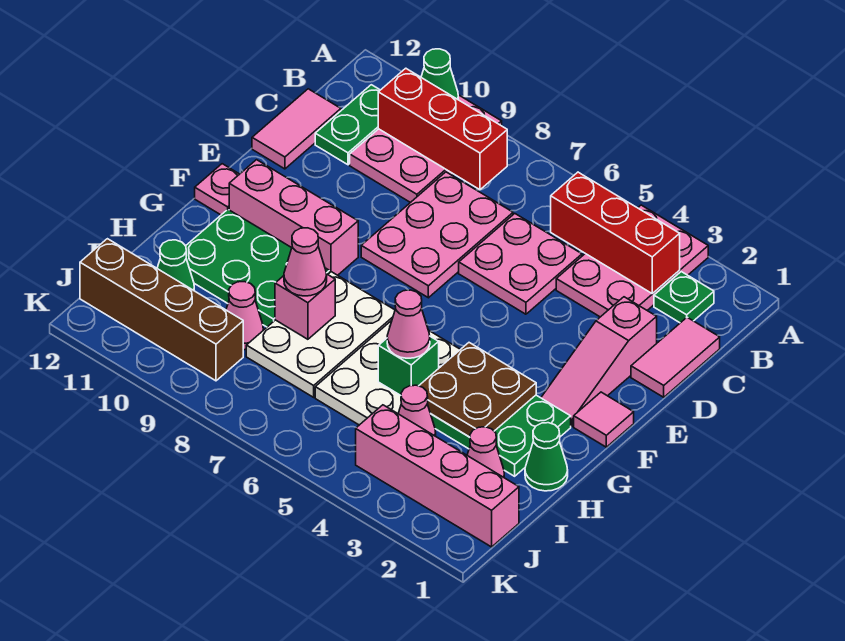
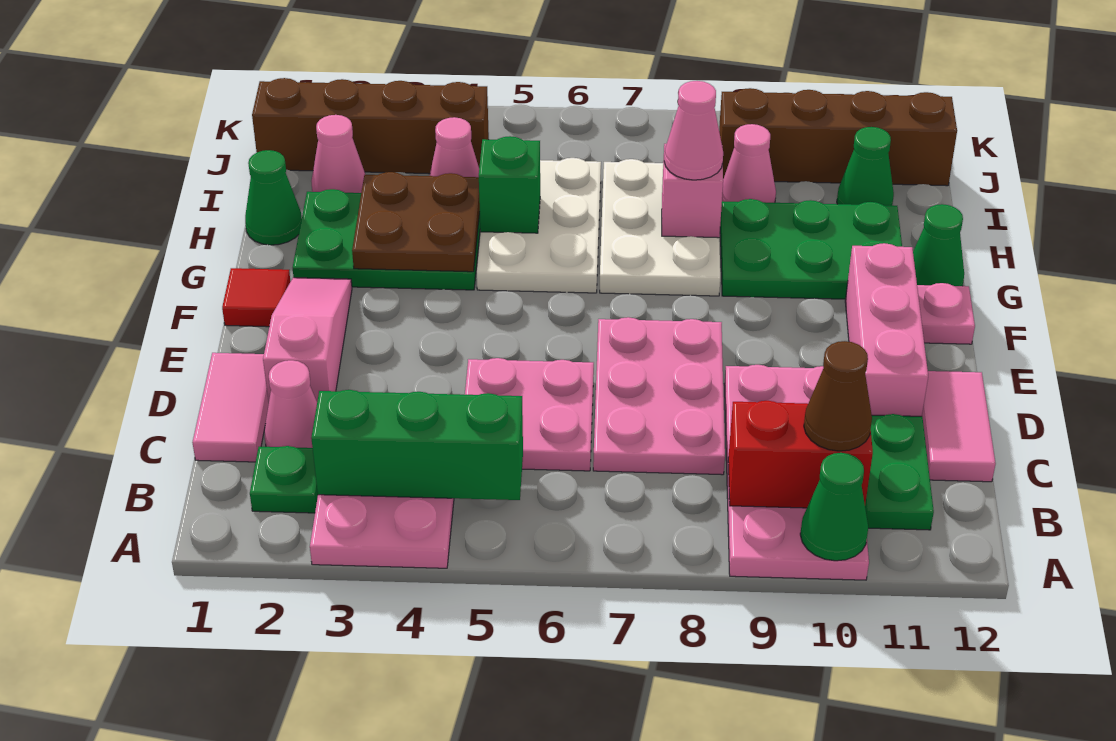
pink 2x3 plate [350,95,502,203] -> pink 2x4 plate [724,365,869,580]
red 1x3 brick [551,172,680,294] -> green 1x3 brick [311,390,523,500]
red 1x3 brick [378,68,507,190] -> red 1x2 brick [728,401,873,508]
none -> brown 1x1 cone [804,341,872,451]
pink 1x1 tile [574,392,634,447] -> red 1x1 tile [222,268,291,327]
pink 1x3 brick [229,160,358,275] -> pink 1x3 brick turned to [845,243,928,416]
none -> green 1x1 cone [913,204,964,286]
pink 1x1 cone [387,290,430,358] -> pink 1x1 cone moved to [264,360,317,448]
pink 1x4 brick [356,405,519,547] -> brown 1x4 brick [252,78,489,174]

